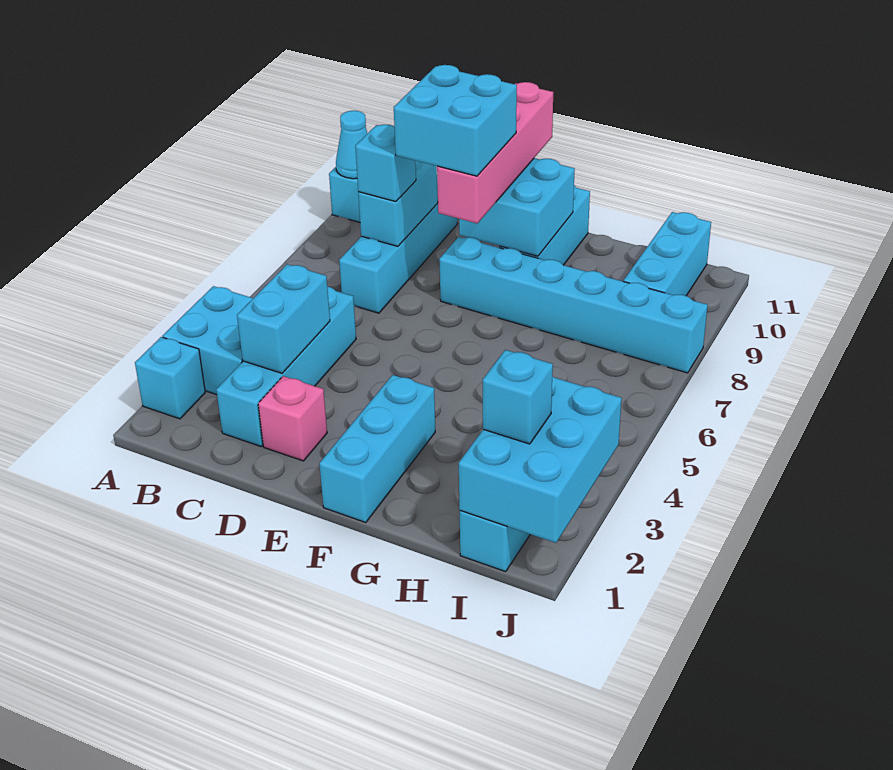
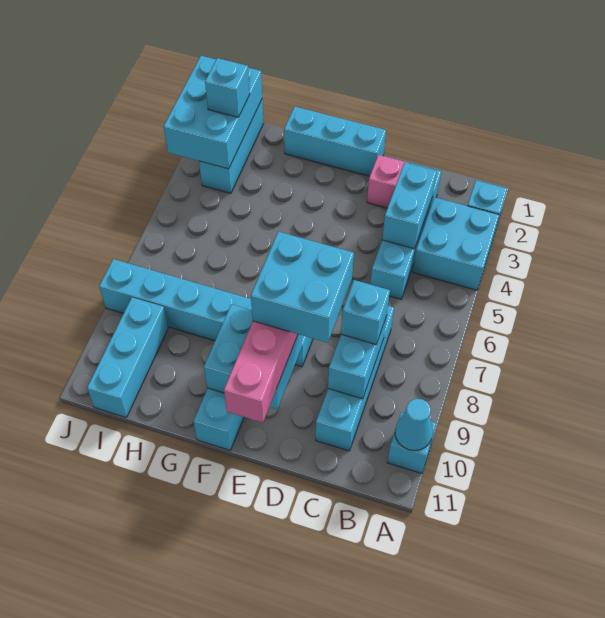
cyan 1x3 brick [319,375,435,523] -> cyan 1x3 brick turned to [284,106,386,176]

